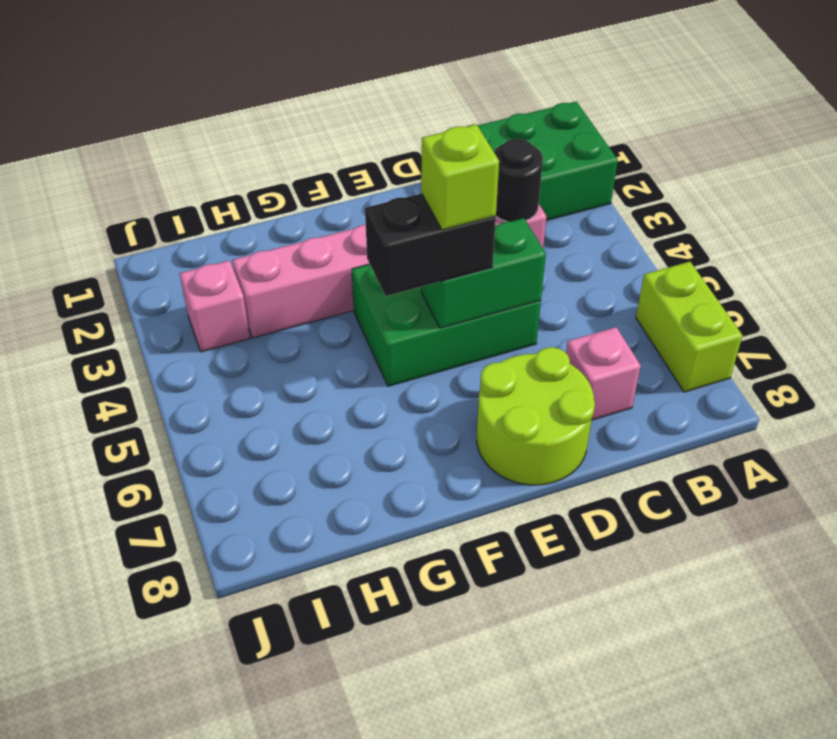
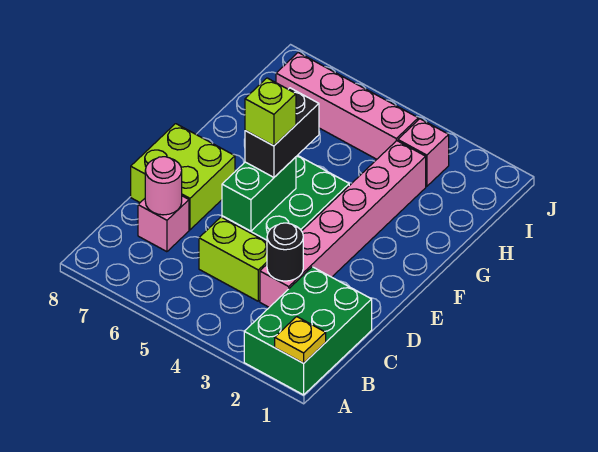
none -> yellow 1x1 plate [275,317,326,363]
lime 1x2 brick [636,262,743,392] -> lime 1x2 brick moved to [199,217,267,301]
none -> pink 1x1 round brick [145,157,182,215]
lime 2x2 round brick [477,347,595,485] -> lime 2x2 brick [131,124,235,230]
none -> pink 1x4 brick [276,53,418,159]

